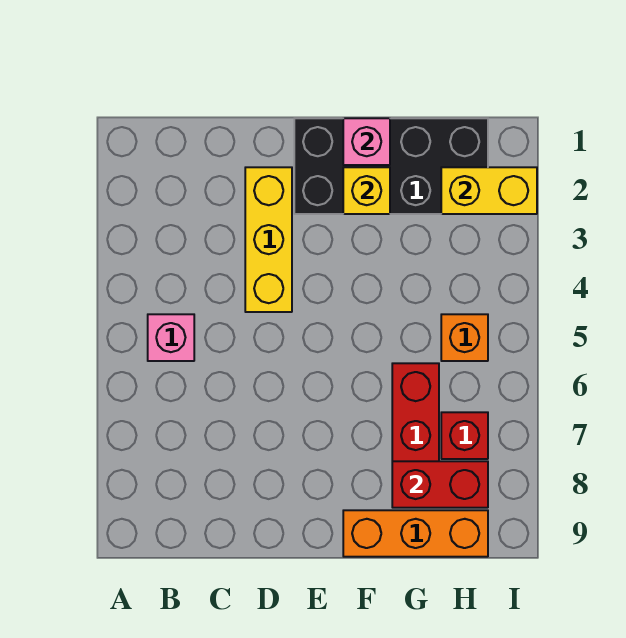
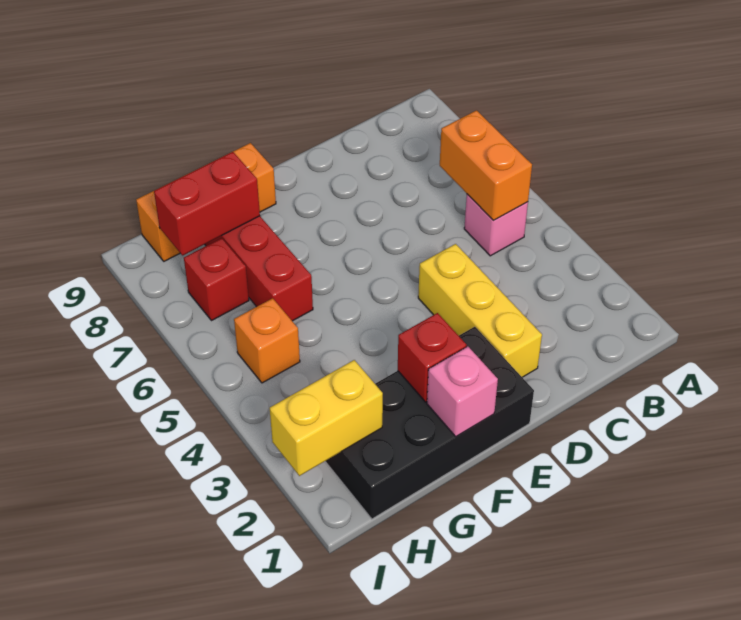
none -> orange 1x2 brick [440,110,532,221]
yellow 1x1 brick [343,167,390,214] -> red 1x1 brick [398,313,466,402]

